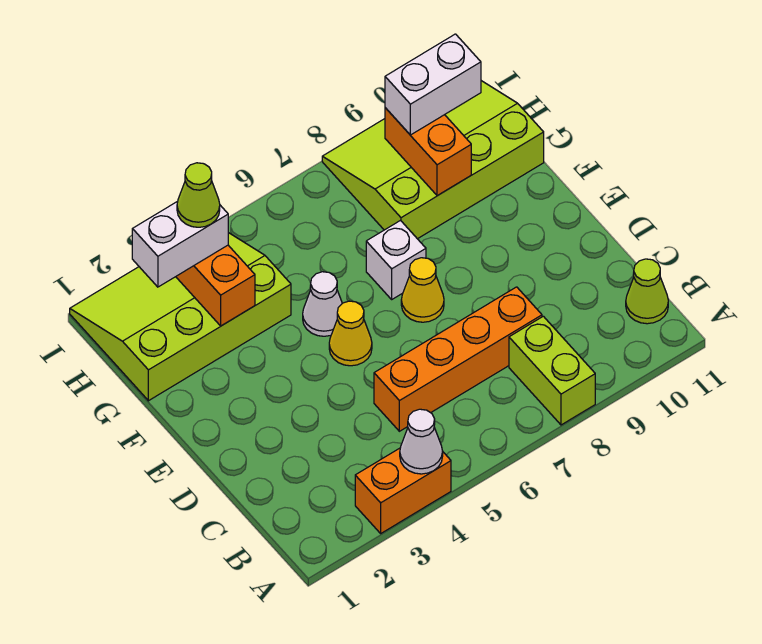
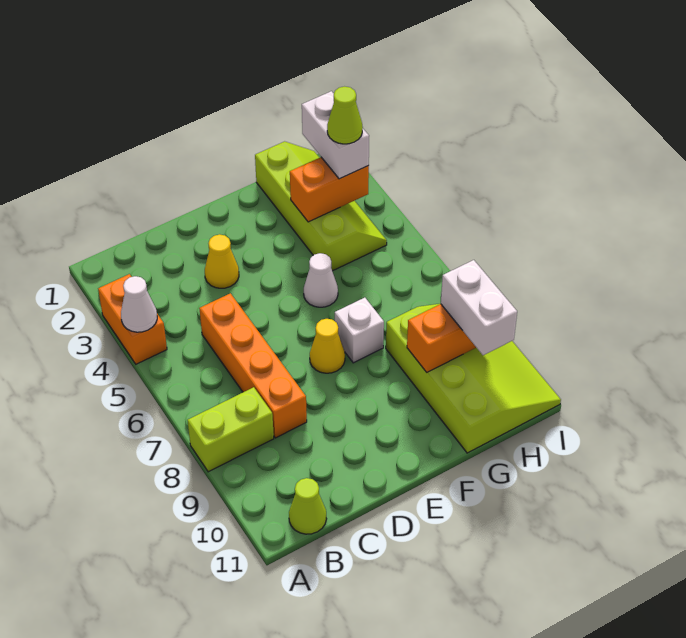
yellow 1x1 cone [329,301,372,366] -> yellow 1x1 cone moved to [205,234,239,288]
lime 3x4 slope [70,233,291,401] -> lime 2x4 slope [255,141,387,271]

